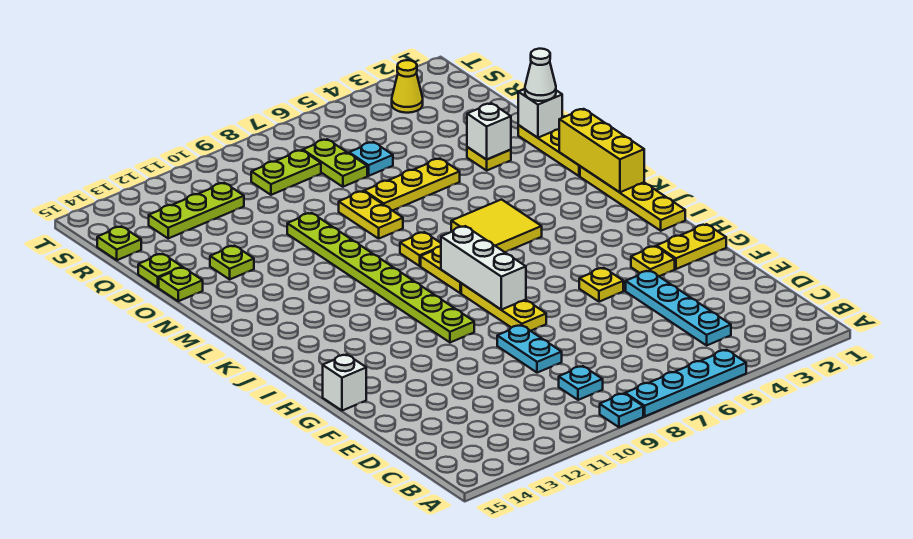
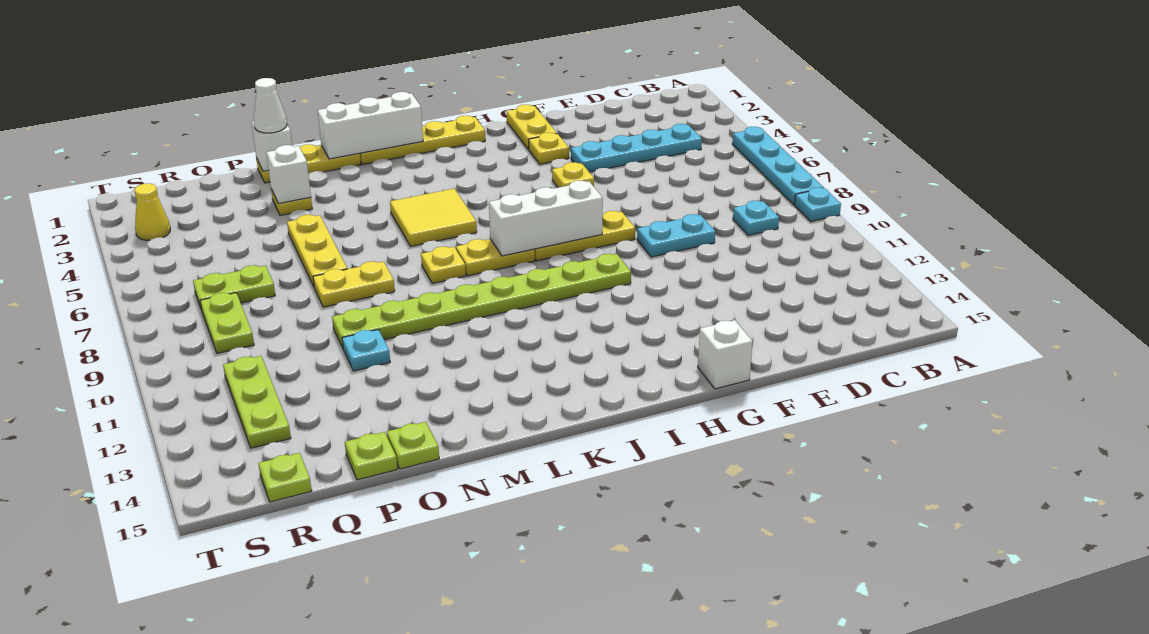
yellow 1x3 brick [559,109,644,192] -> white 1x3 brick [318,92,423,159]
lime 1x1 plate [210,246,254,279] -> none
cyan 1x1 plate [349,142,393,176] -> cyan 1x1 plate moved to [342,330,390,371]

